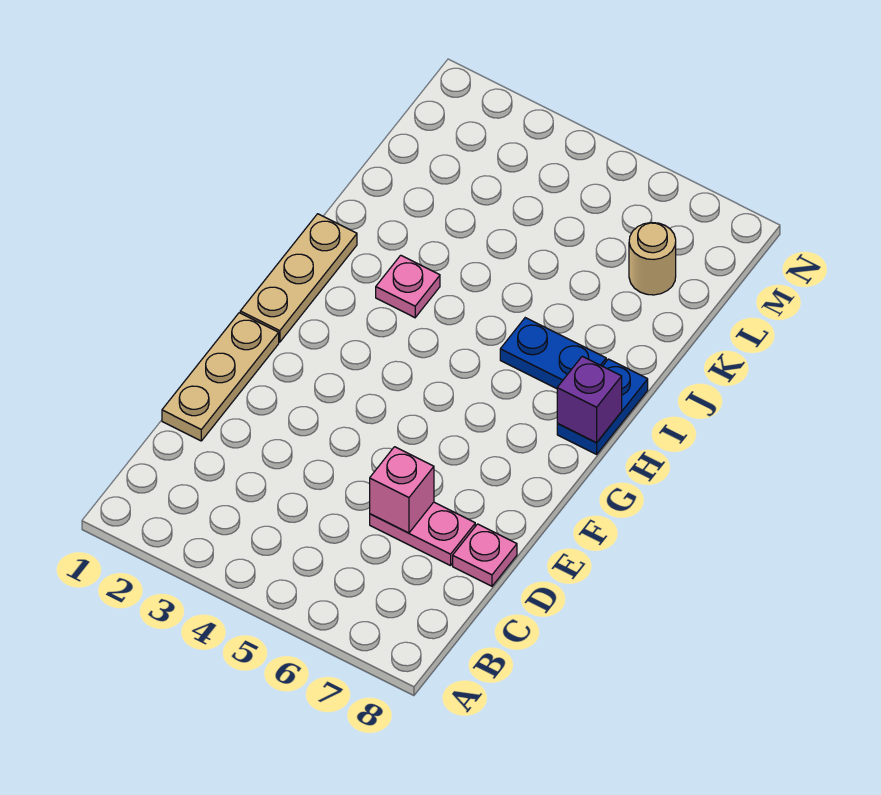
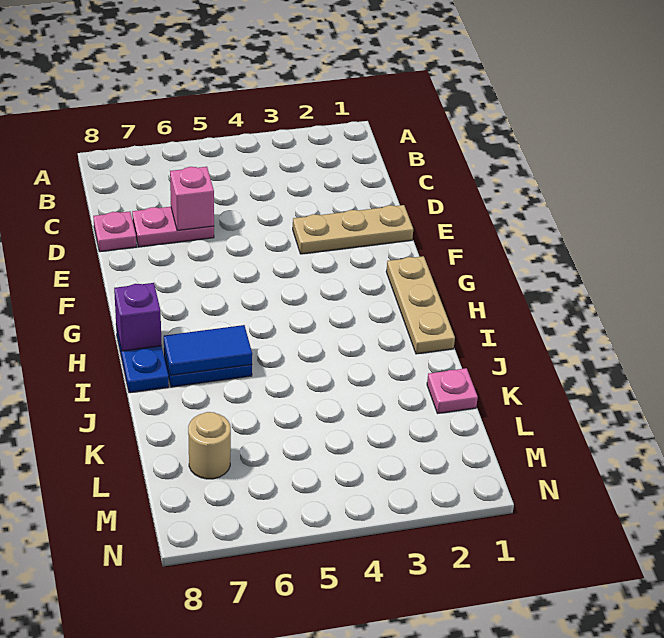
tan 1x3 plate [162,313,279,441] -> tan 1x3 plate turned to [293,205,413,254]
pink 1x1 plate [376,255,440,318] -> pink 1x1 plate moved to [427,368,478,413]
none -> blue 1x2 tile [164,325,252,375]

